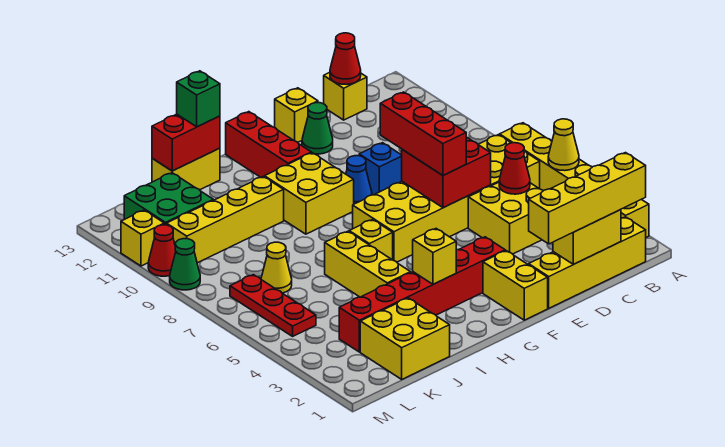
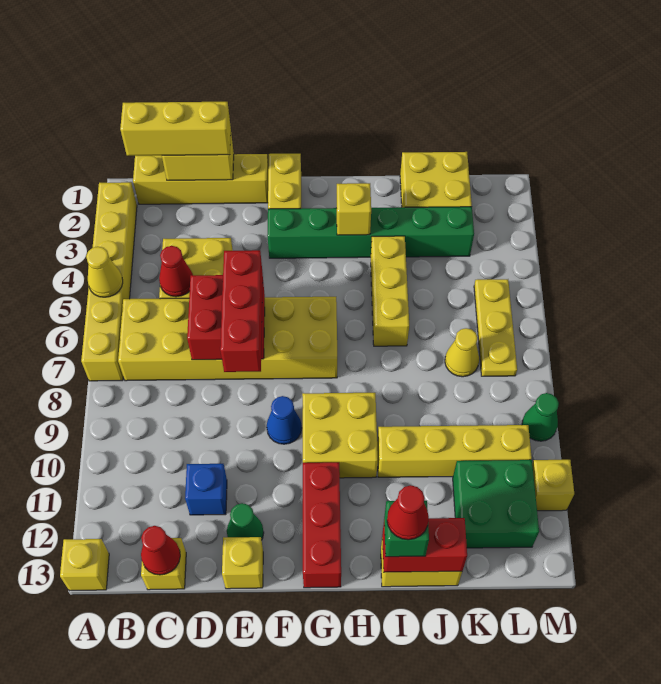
yellow 1x4 brick [529,153,646,244] -> yellow 1x3 brick [120,102,231,156]
blue 1x1 brick [359,143,402,195] -> blue 1x1 brick moved to [185,464,227,515]
red 1x6 brick [339,237,505,352] -> green 1x6 brick [267,207,474,258]
yellow 1x1 brick [349,219,393,260] -> yellow 1x1 brick moved to [60,539,109,591]
red 1x3 plate [230,275,316,336] -> yellow 1x3 plate [474,279,517,376]
red 1x1 cone [148,225,176,276] -> red 1x1 cone moved to [387,485,429,540]

